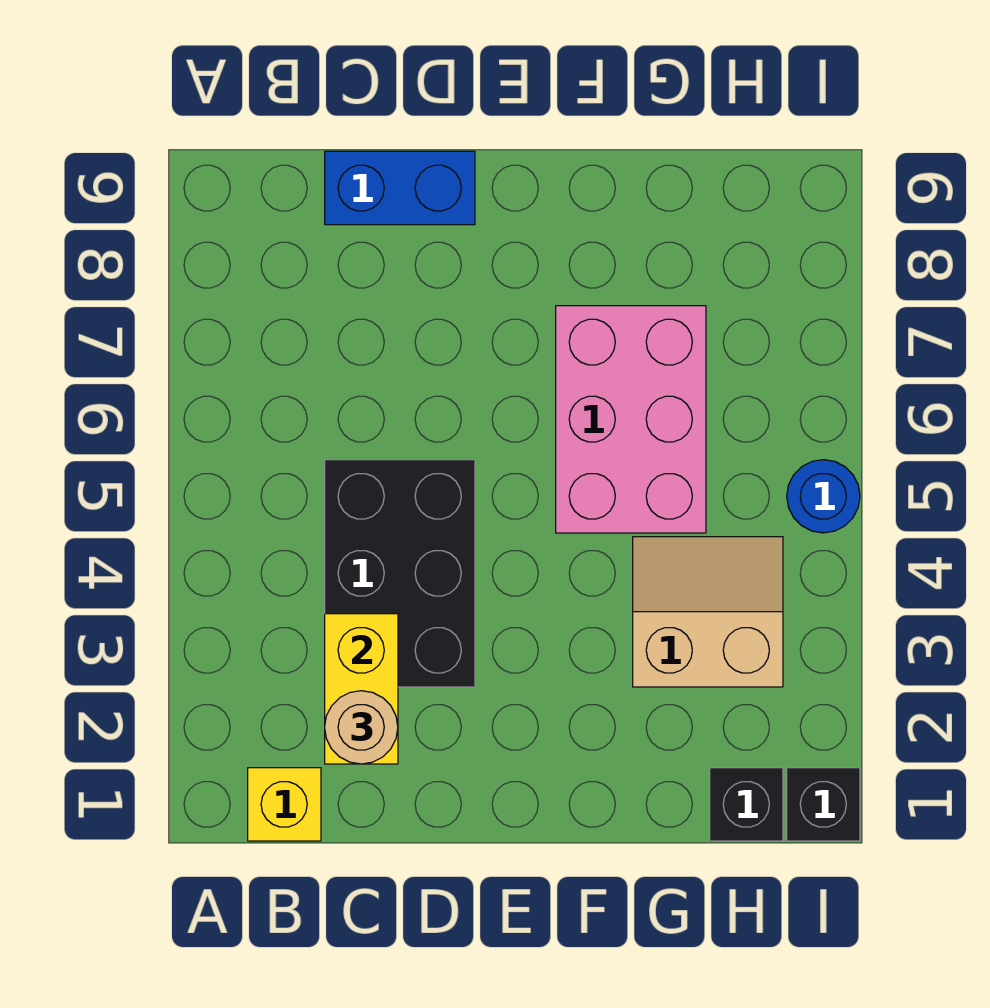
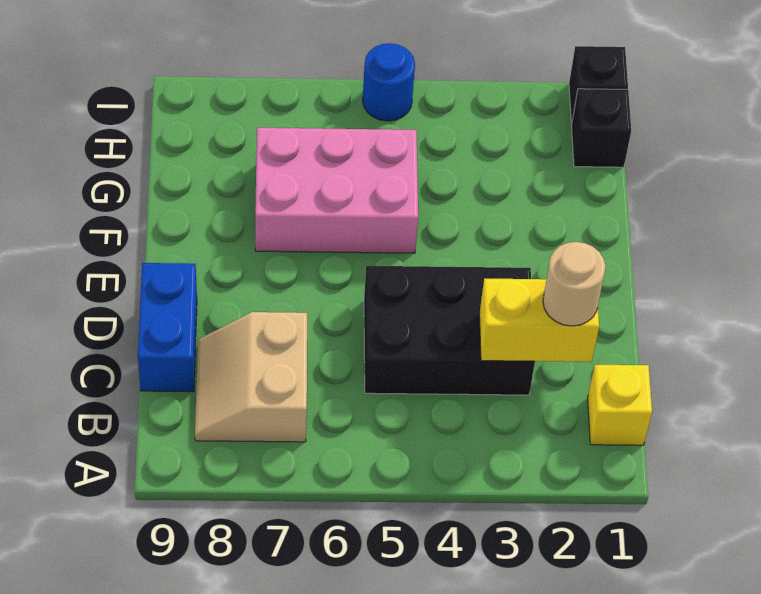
tan 2x2 slope [633,537,783,687] -> tan 2x2 slope moved to [195,312,307,442]

